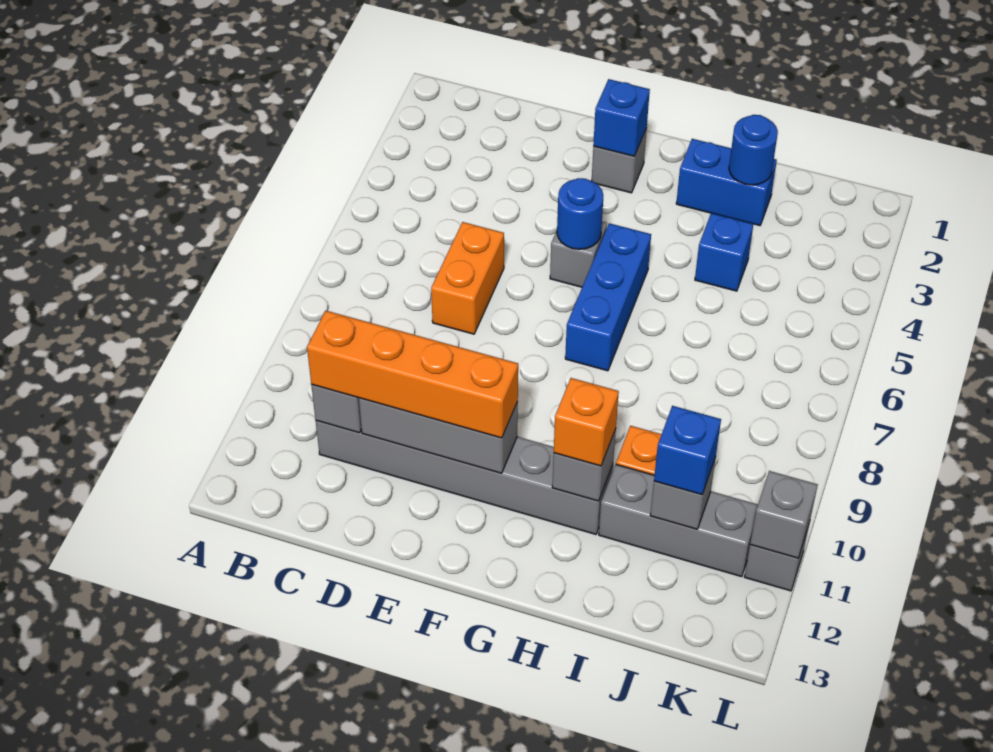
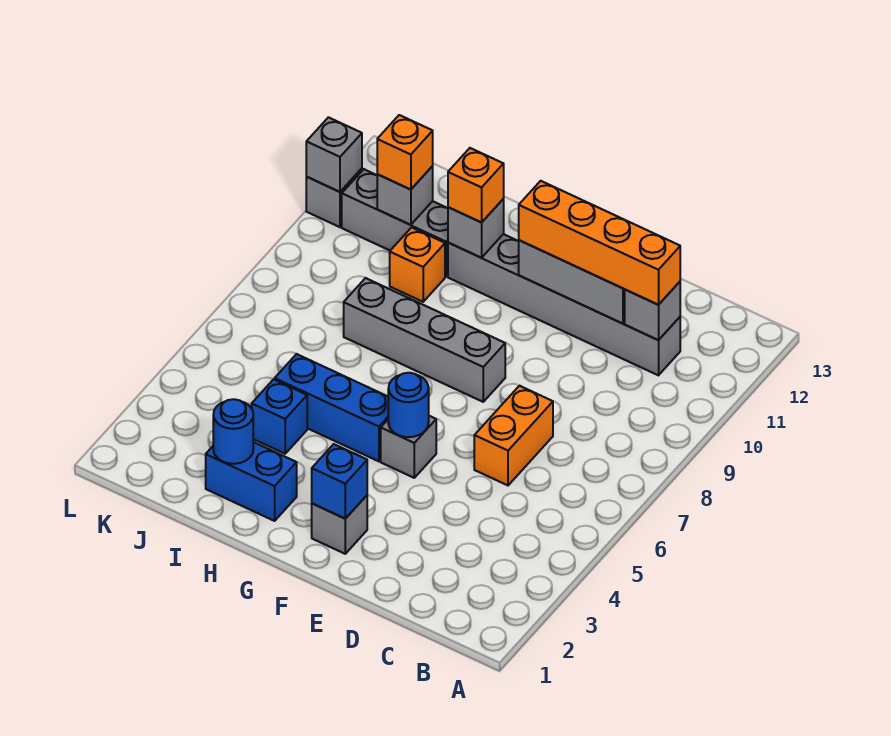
none -> grey 1x4 brick [344,278,505,402]
blue 1x3 brick [565,223,651,371] -> blue 1x3 brick turned to [275,354,388,461]
blue 1x1 brick [654,406,721,494] -> orange 1x1 brick [377,115,433,190]

